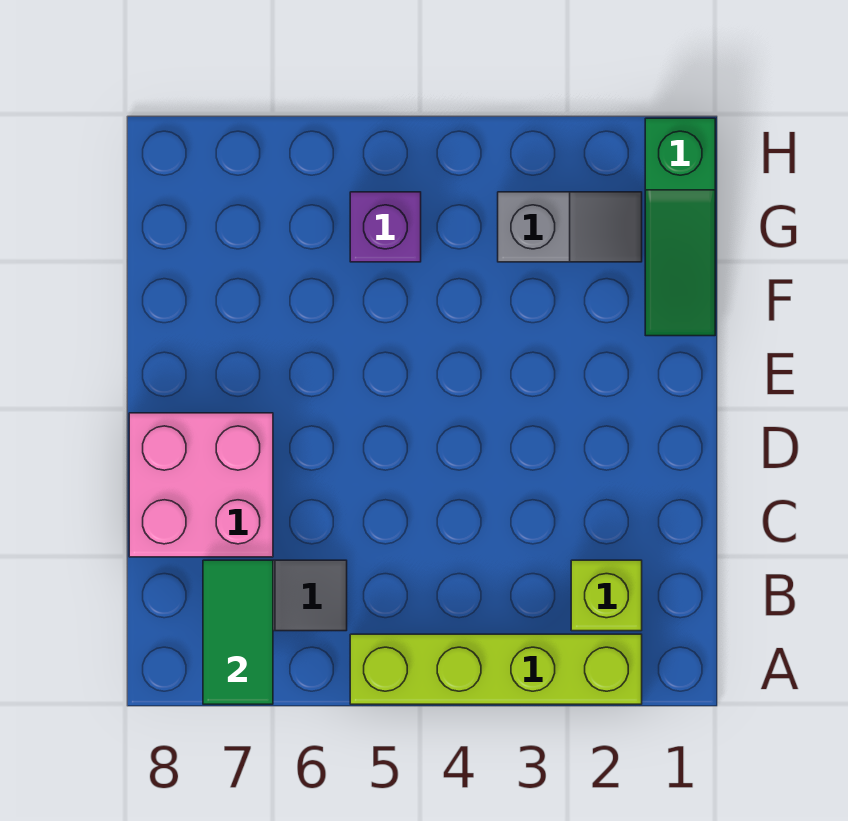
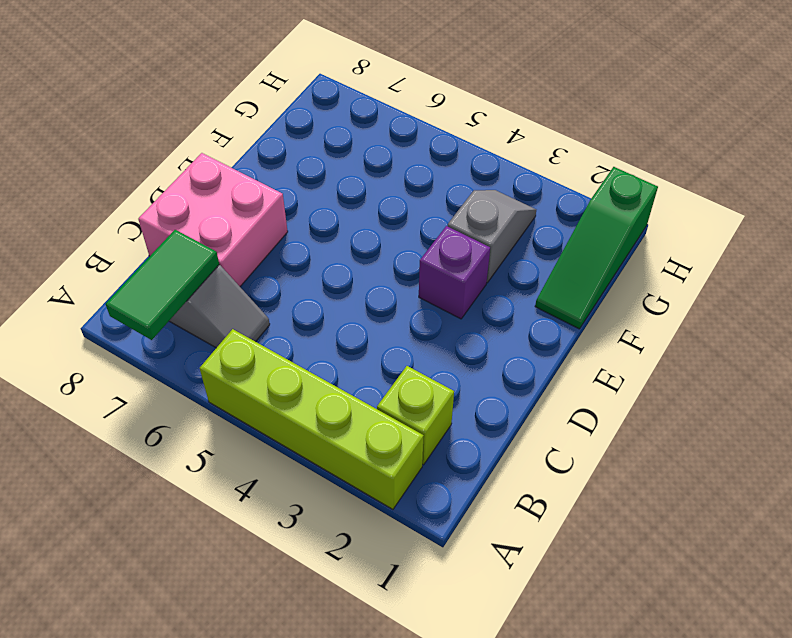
grey 1x2 slope [498,192,642,262] -> grey 1x2 slope turned to [448,190,536,283]
purple 1x1 brick [350,192,421,262] -> purple 1x1 brick moved to [419,226,490,319]

